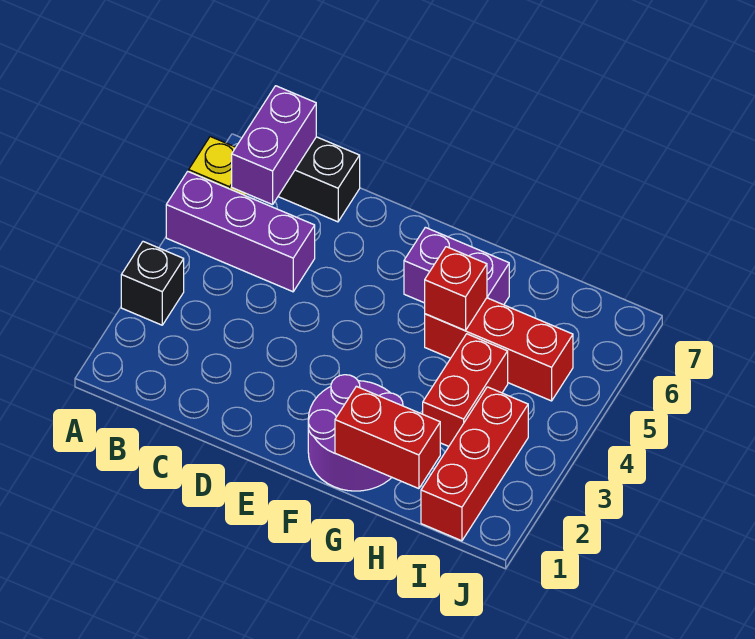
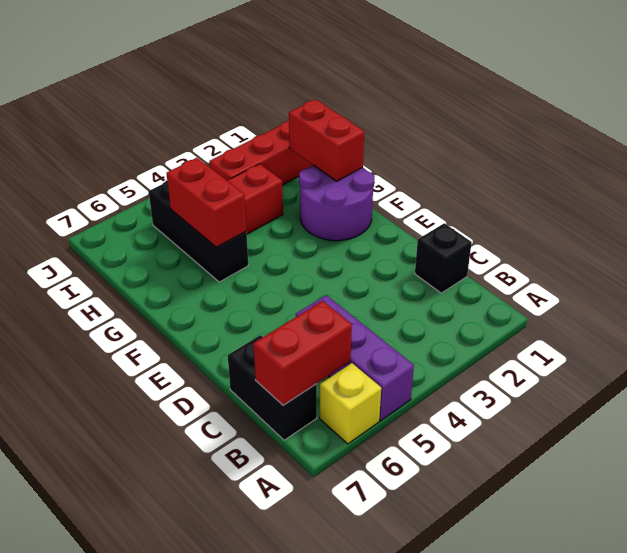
black 1x1 brick [121,242,184,325] -> black 1x1 brick moved to [415,223,472,293]
purple 1x2 brick [232,86,316,205] -> red 1x2 brick [253,301,352,405]
purple 1x2 brick [404,227,509,305] -> none
red 1x3 brick [425,298,573,401] -> black 1x3 brick [149,180,248,282]
red 1x1 brick [425,247,487,331] -> red 1x2 brick [166,158,247,247]

